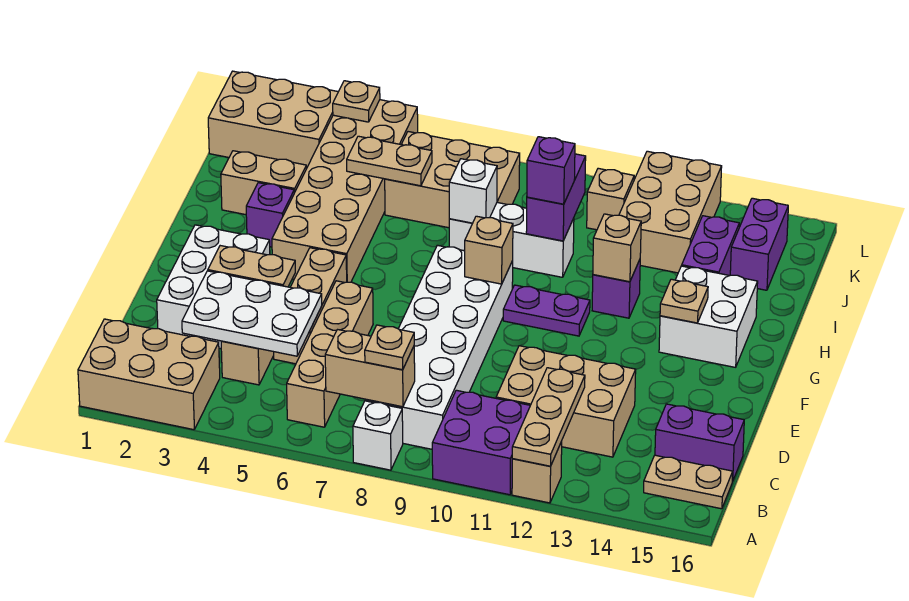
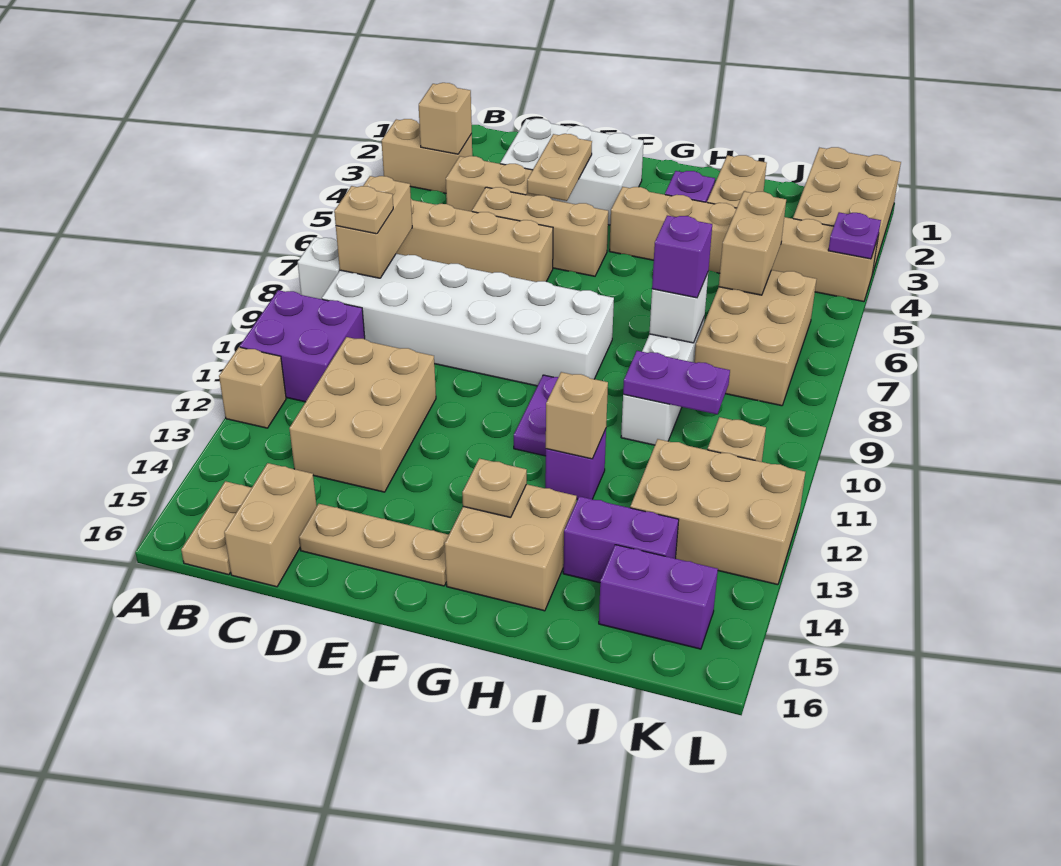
tan 2x3 brick [78,319,220,430] -> tan 1x2 brick [381,119,472,193]
tan 1x3 plate [512,368,585,466] -> tan 1x3 plate moved to [299,504,449,586]
white 2x3 plate [182,271,322,356] -> none
purple 1x2 brick [655,404,744,481] -> tan 1x2 brick [224,463,317,587]
tan 2x6 brick [272,100,418,282] -> tan 1x6 brick [609,187,878,302]
tan 1x1 brick [465,216,513,284] -> tan 1x1 brick moved to [419,83,472,154]
white 2x2 brick [659,266,758,367] -> tan 2x2 brick [445,484,577,611]
purple 1x2 brick [526,154,586,241] -> purple 1x2 plate [623,351,730,414]
purple 1x1 brick [527,137,575,204] -> purple 1x1 brick moved to [652,216,712,298]
tan 1x2 plate [347,136,432,186] -> tan 1x2 brick [719,192,786,295]
tan 1x1 plate [333,81,380,122] -> purple 1x1 plate [828,212,881,259]

